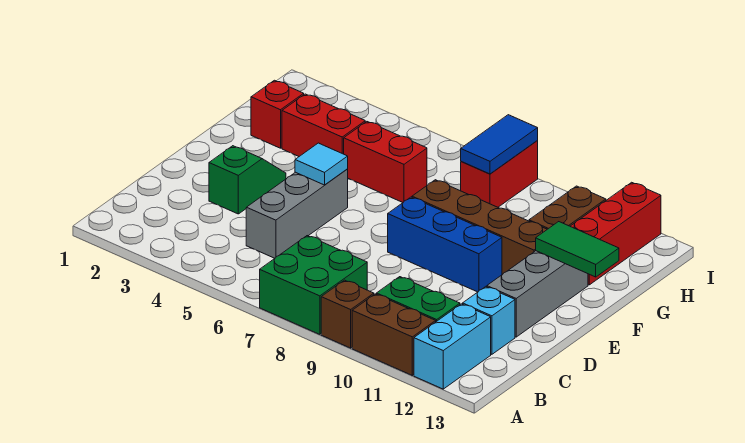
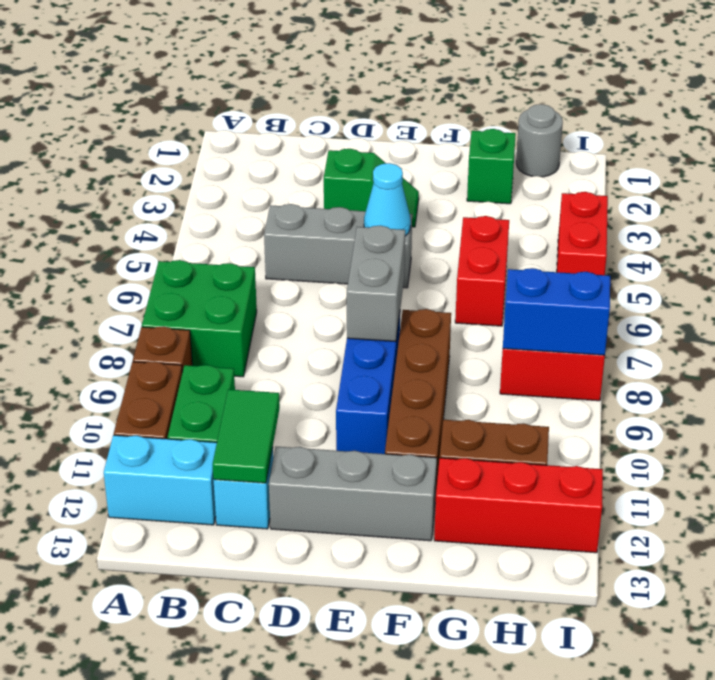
cyan 1x1 tile [295,143,348,185] -> cyan 1x1 cone [364,163,411,236]
none -> grey 1x2 brick [347,226,405,342]
green 1x2 tile [536,222,619,277] -> green 1x2 tile moved to [213,389,280,483]
red 1x1 brick [251,80,304,148] -> green 1x1 brick [467,129,516,204]
red 1x2 brick [282,94,365,156] -> red 1x2 brick moved to [557,192,608,275]
none -> grey 1x1 round brick [516,104,563,177]
blue 1x2 tile [461,115,538,174] -> blue 1x2 brick [503,268,610,355]

